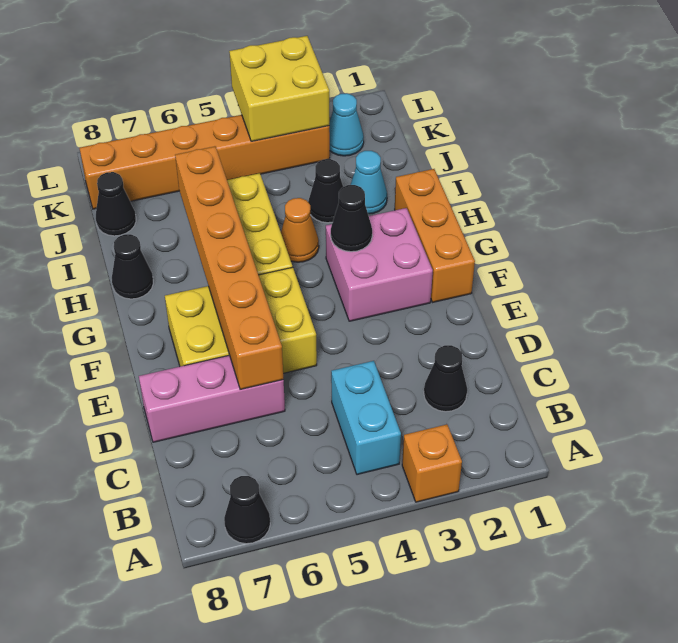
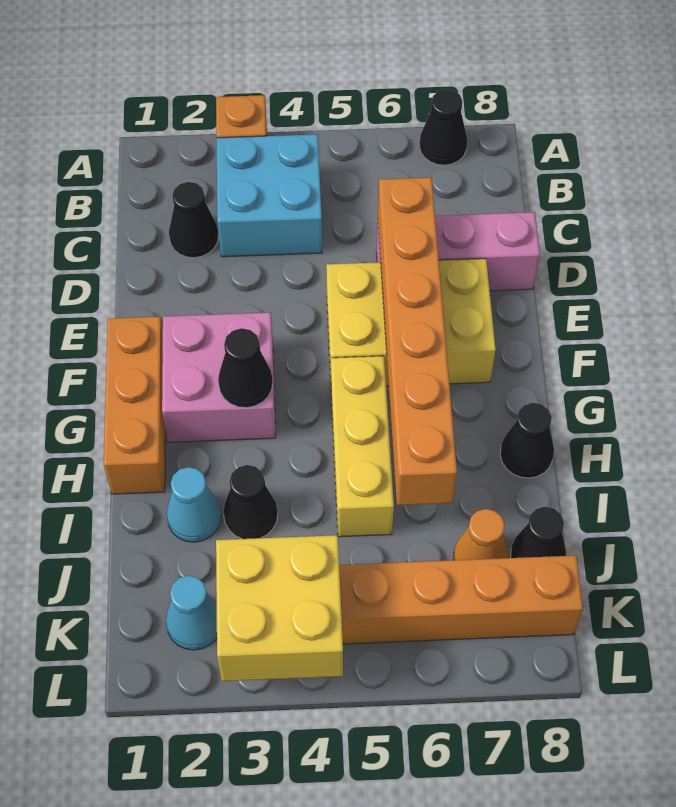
cyan 1x2 brick [331,361,401,475] -> cyan 2x2 brick [217,134,322,257]
orange 1x1 cone [281,198,319,262] -> orange 1x1 cone moved to [454,509,509,560]

